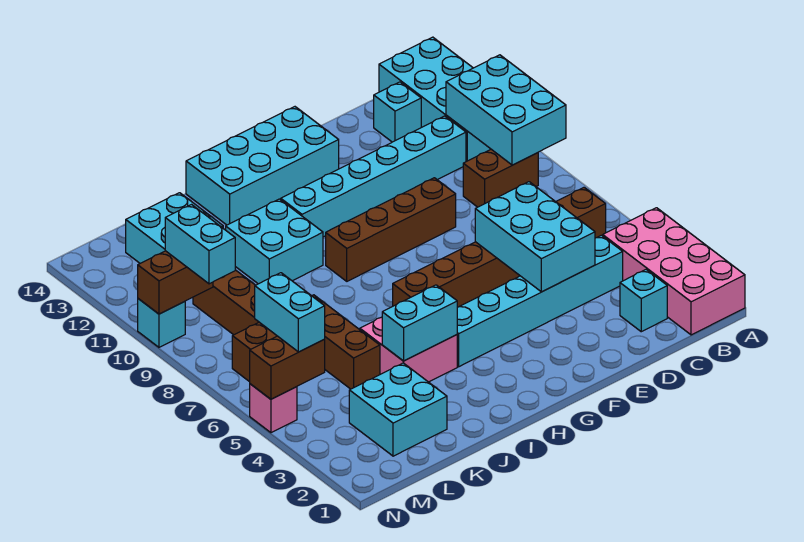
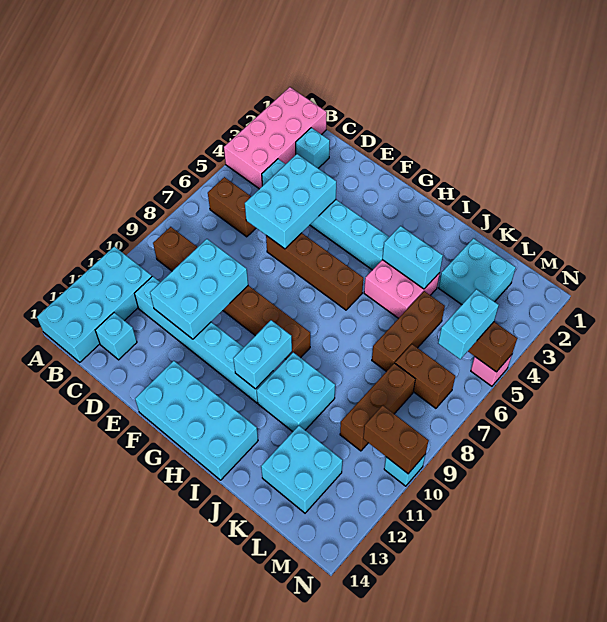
cyan 2x3 brick [446,55,566,165] -> cyan 2x3 brick moved to [150,239,248,339]
cyan 1x2 brick [165,205,235,284] -> cyan 1x2 brick moved to [233,320,292,389]

